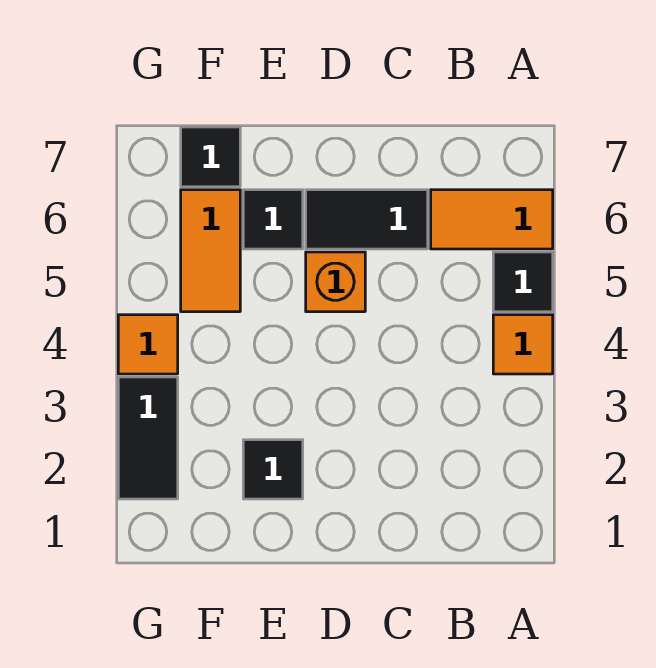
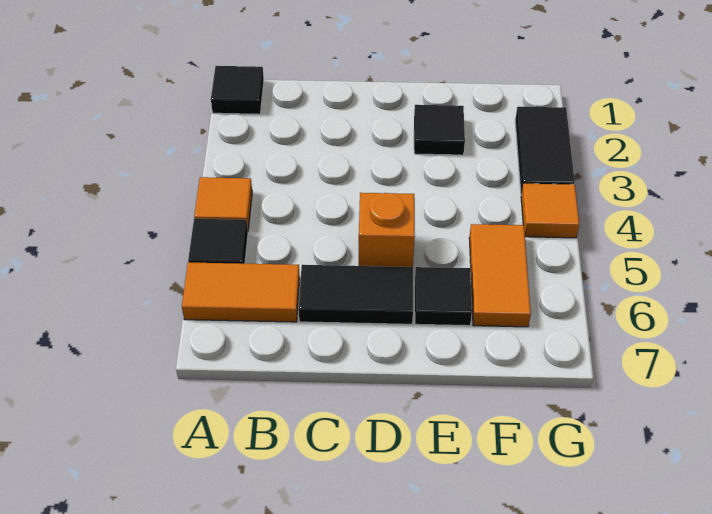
black 1x1 tile [181,127,240,187] -> black 1x1 tile moved to [211,66,264,114]

